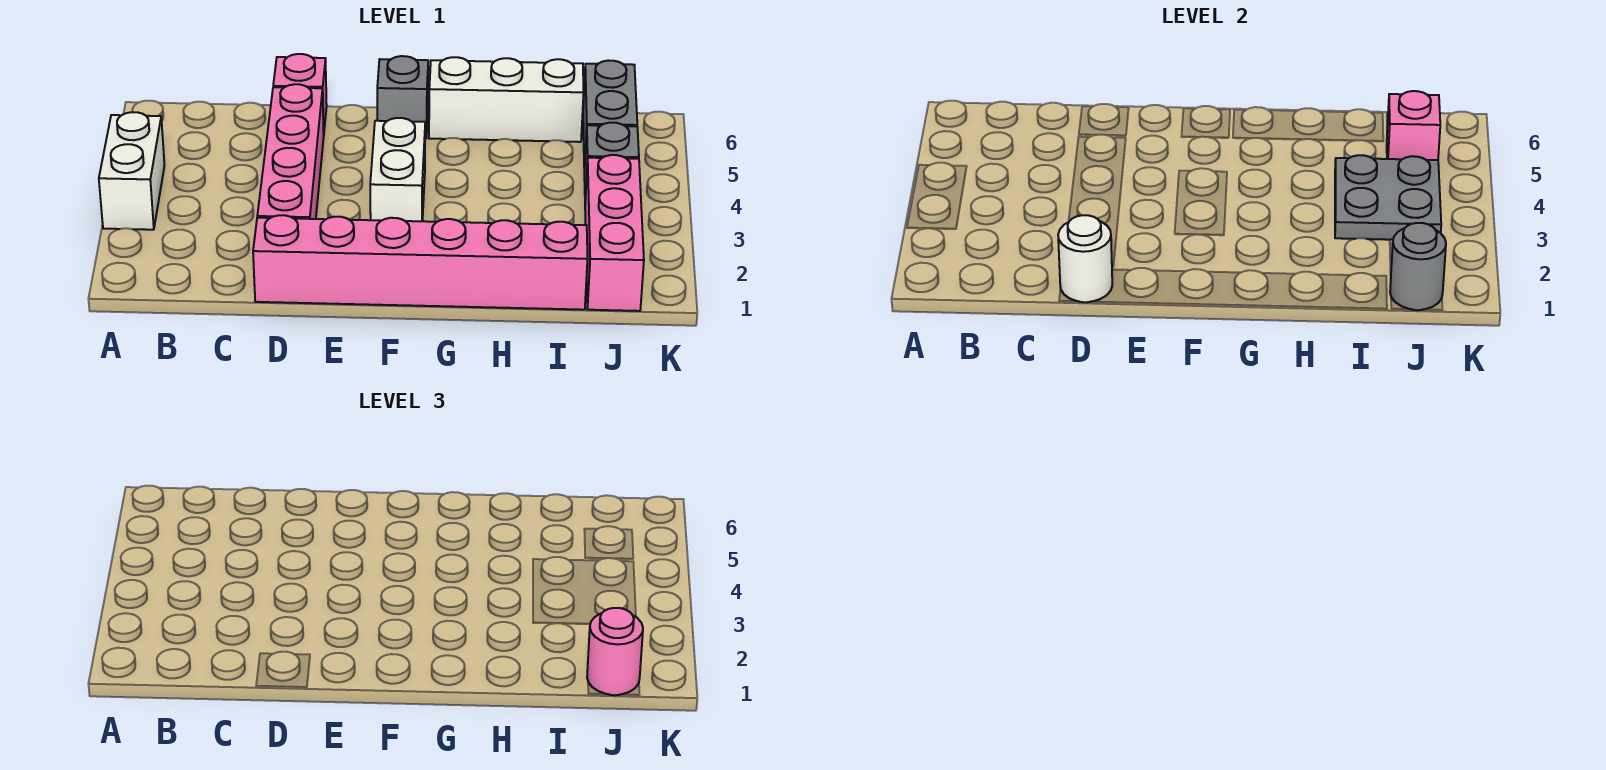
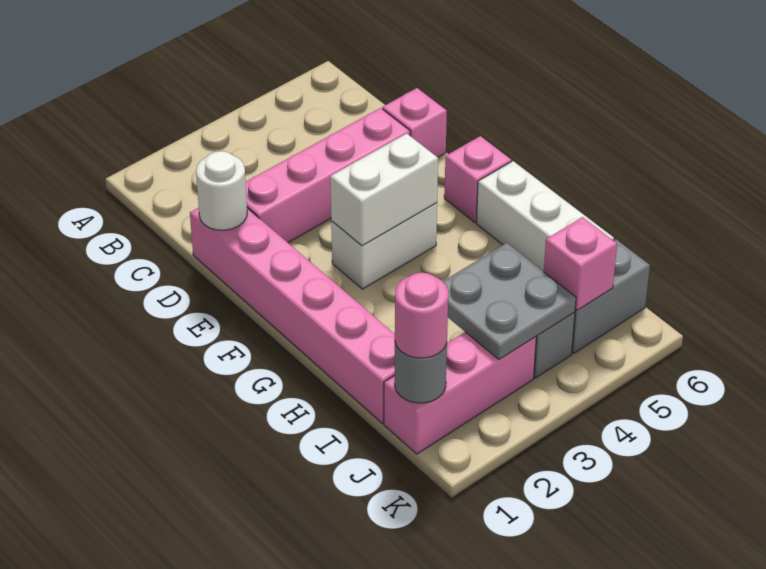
white 1x2 brick [99,112,165,230] -> white 1x2 brick moved to [330,133,438,246]
grey 1x1 brick [377,56,428,138] -> pink 1x1 brick [444,136,511,222]

